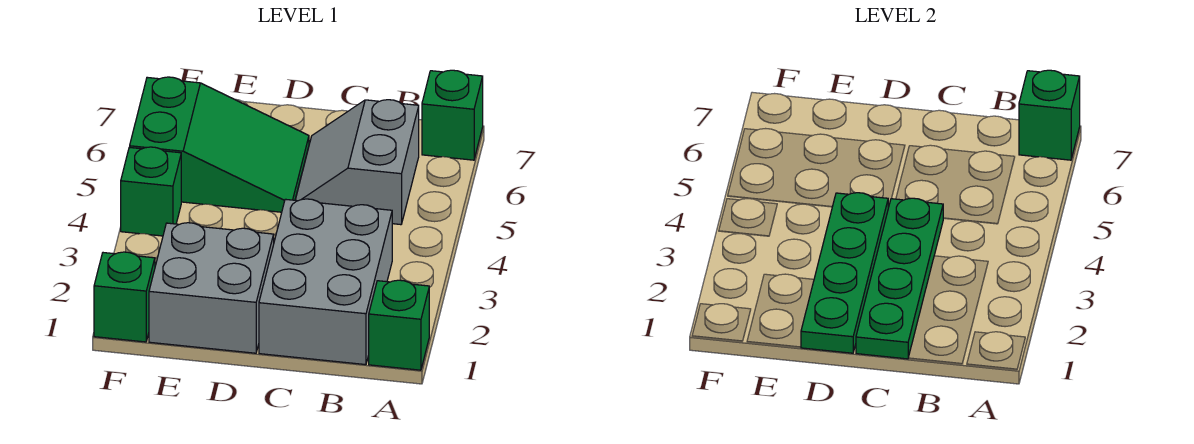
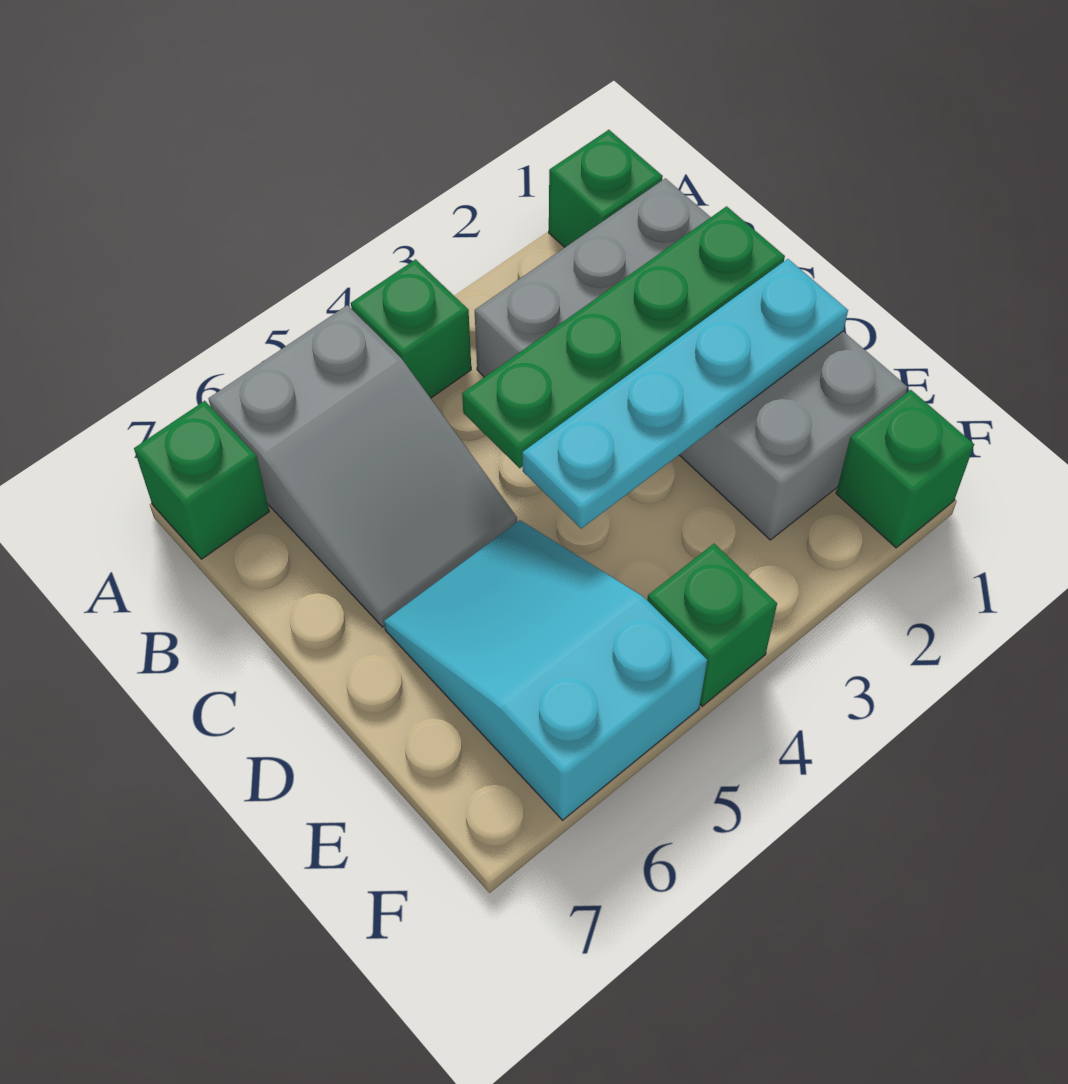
green 1x1 brick [1019,70,1080,160] -> green 1x1 brick moved to [351,259,471,398]
grey 2x2 slope [295,100,419,225] -> grey 2x3 slope [208,305,517,627]
green 1x4 plate [801,193,888,353] -> cyan 1x4 plate [522,259,848,529]
green 2x3 slope [130,77,309,212] -> cyan 2x3 slope [384,520,707,820]

